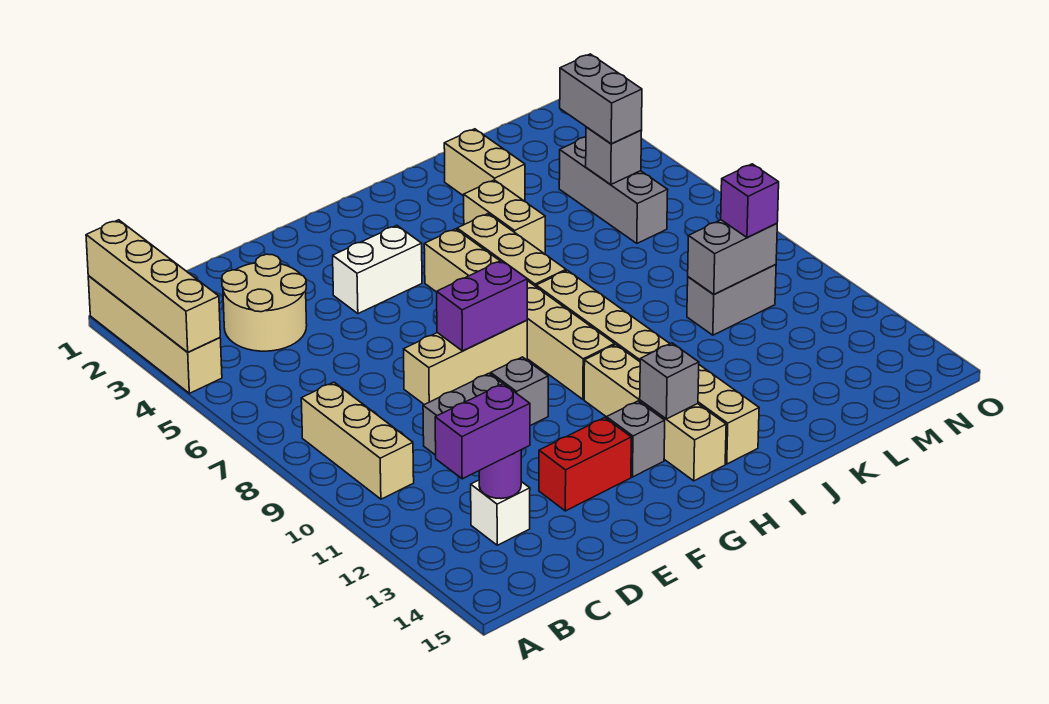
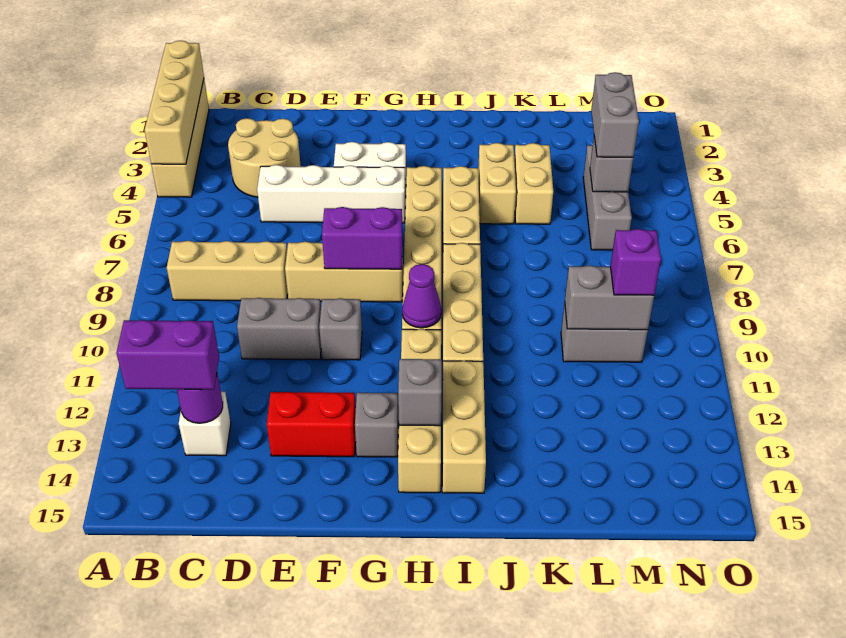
tan 1x3 brick [301,382,414,499] -> tan 1x3 brick turned to [167,241,288,301]
none -> white 1x4 brick [257,165,405,223]
none -> purple 1x1 cone [402,264,441,328]
tan 1x2 brick [444,129,525,201] -> tan 1x2 brick moved to [514,143,553,224]

